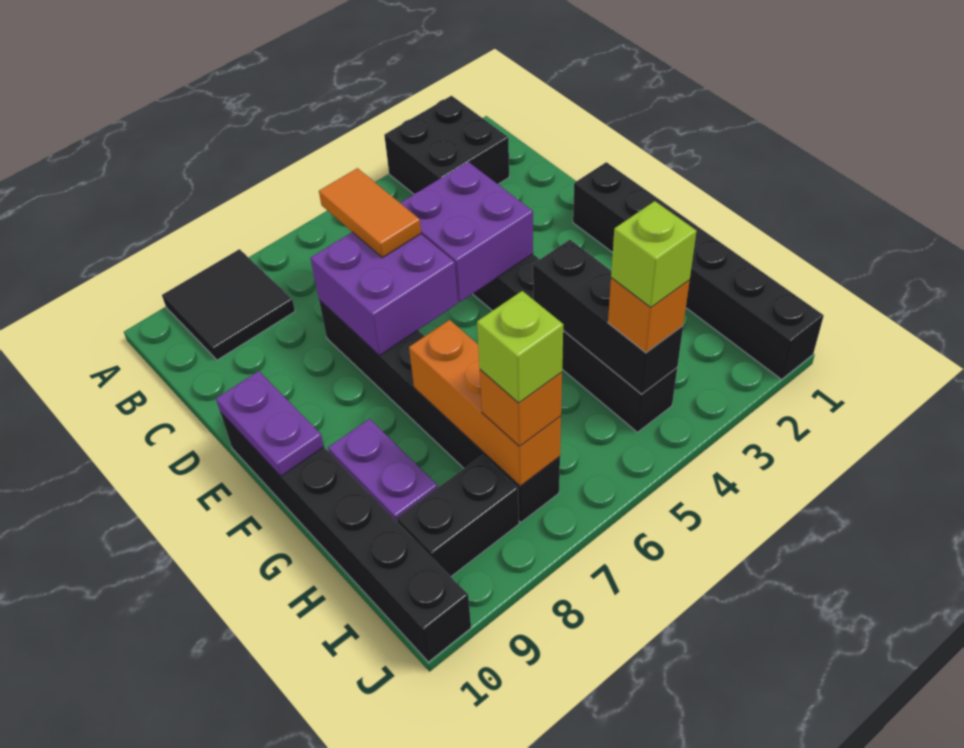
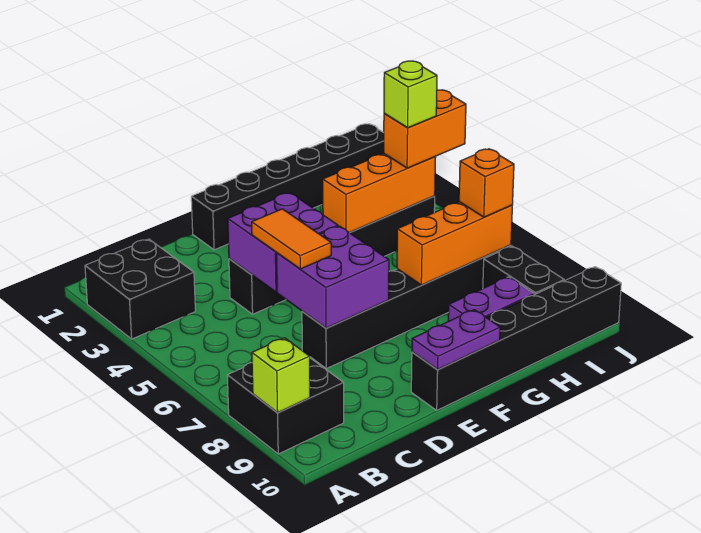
black 2x2 tile [162,249,295,360] -> black 2x2 brick [227,358,344,454]
orange 1x2 tile [319,168,421,258] -> orange 1x2 tile turned to [252,209,331,269]
black 1x3 brick [533,240,683,394] -> orange 1x3 brick [323,154,436,233]
orange 1x1 brick [608,278,690,353] -> orange 1x2 brick [384,90,466,168]
lime 1x1 brick [477,291,563,403] -> lime 1x1 brick moved to [252,338,310,413]

